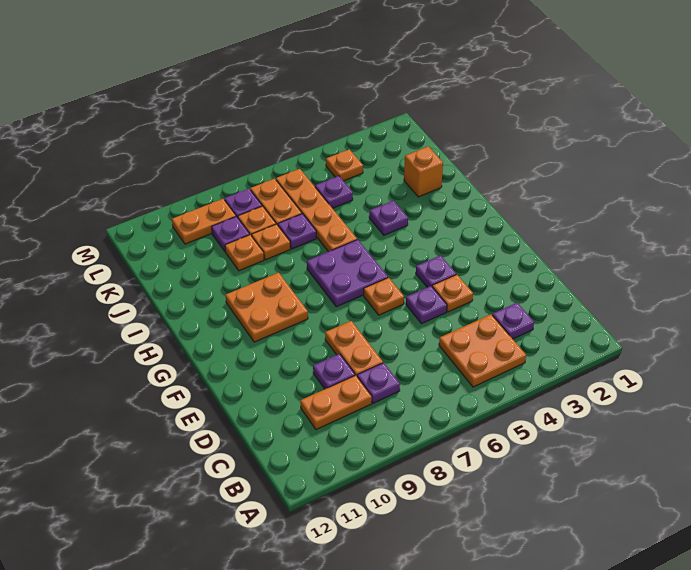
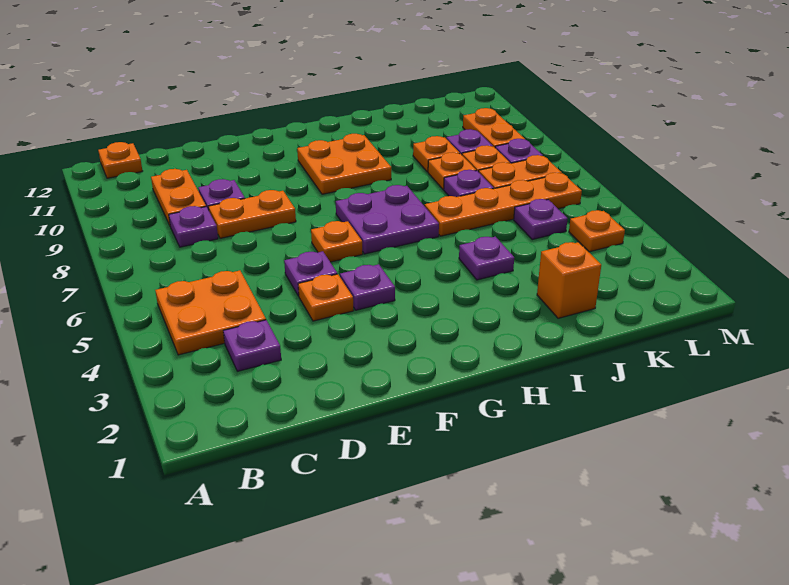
none -> orange 1x1 plate [98,142,142,178]

